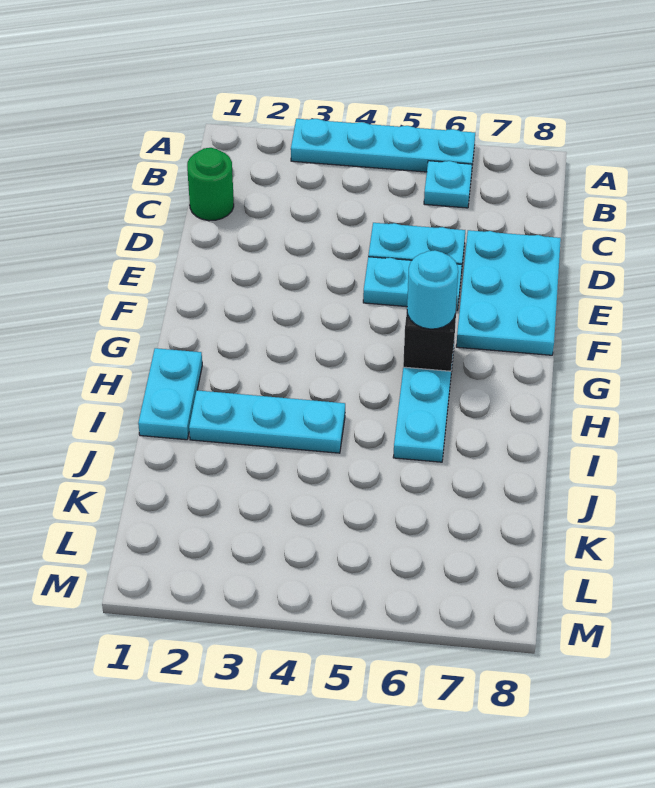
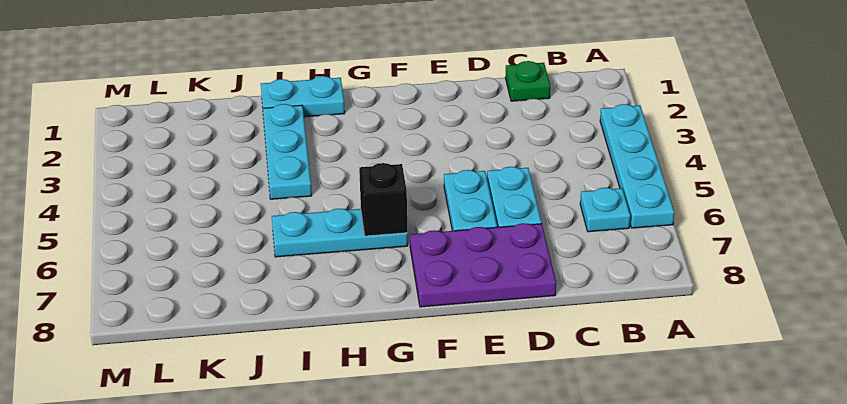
green 1x1 round brick [187,148,234,221] -> green 1x1 plate [505,61,550,101]
cyan 2x3 plate [456,230,561,355] -> purple 2x3 plate [410,223,556,307]
cyan 1x1 round brick [407,250,458,329] -> none

